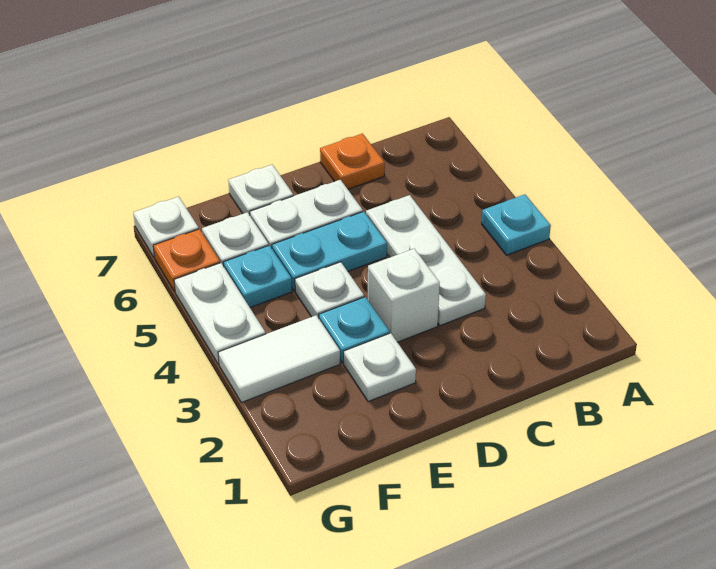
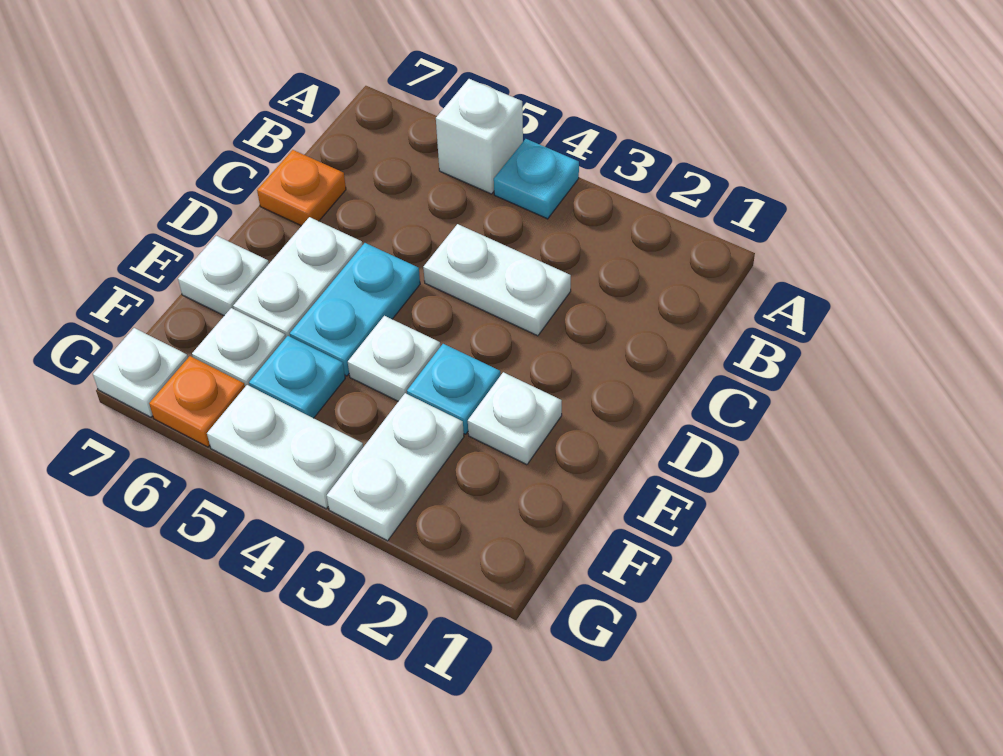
white 1x3 plate [366,195,486,326] -> white 1x2 plate [423,224,571,336]
white 1x1 brick [368,249,440,342] -> white 1x1 brick moved to [436,79,523,194]
white 1x2 tile [218,315,340,403] -> white 1x2 plate [327,393,464,541]

